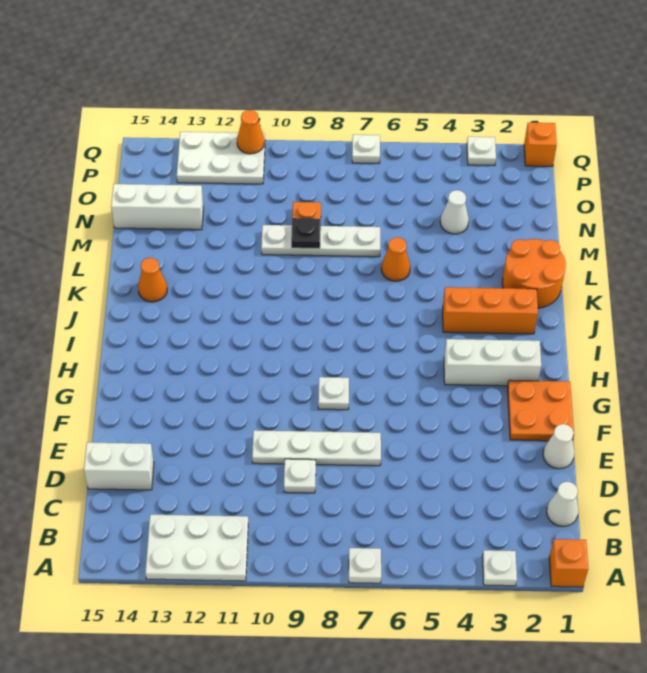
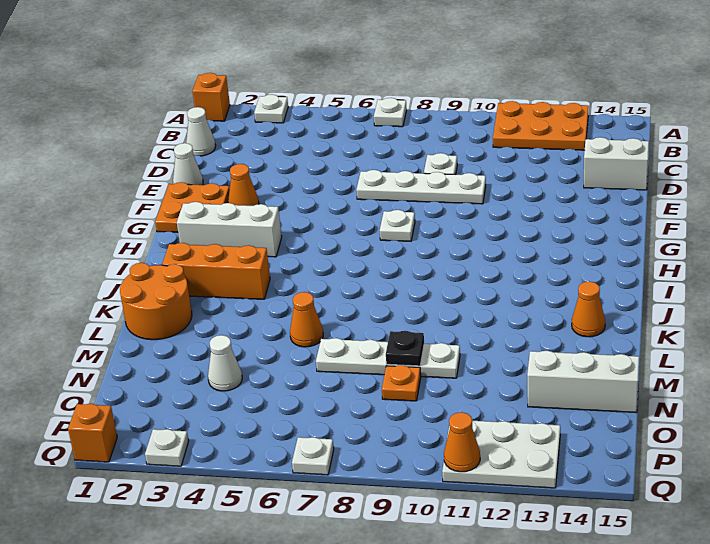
white 2x3 plate [145,515,248,581] -> orange 2x3 plate [493,101,589,150]
none -> orange 1x1 cone [228,164,259,206]

